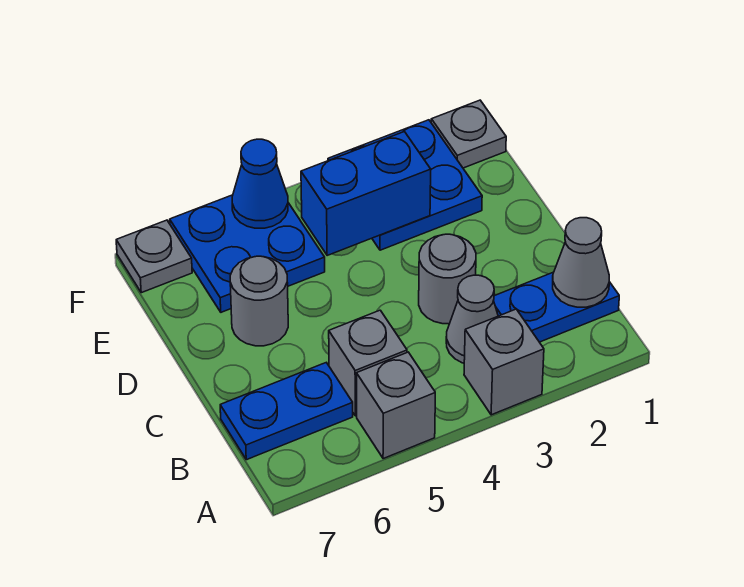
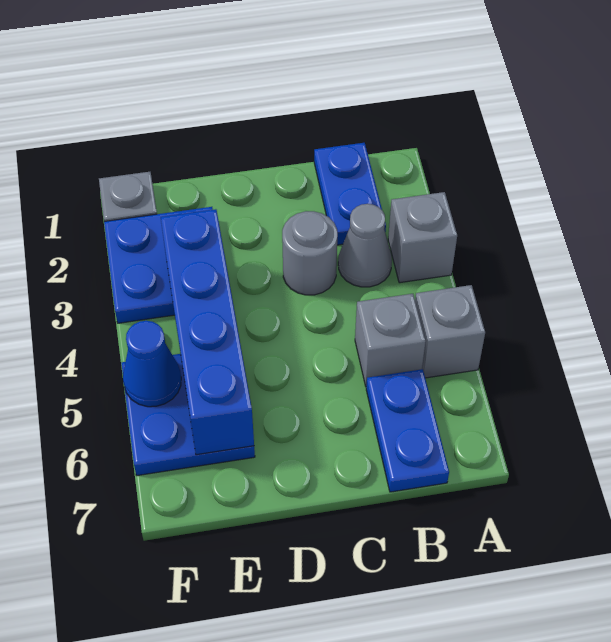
grey 1x1 cone [553,218,609,307] -> none
grey 1x1 round brick [230,256,288,346] -> none
blue 1x2 brick [301,132,431,256] -> blue 1x4 brick [161,209,254,455]
grey 1x1 plate [116,220,192,293] -> none

